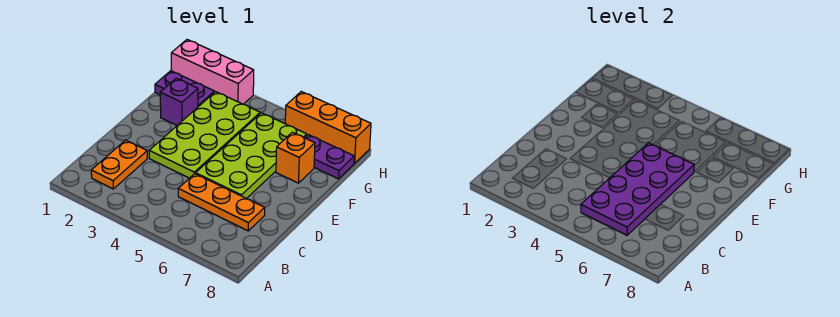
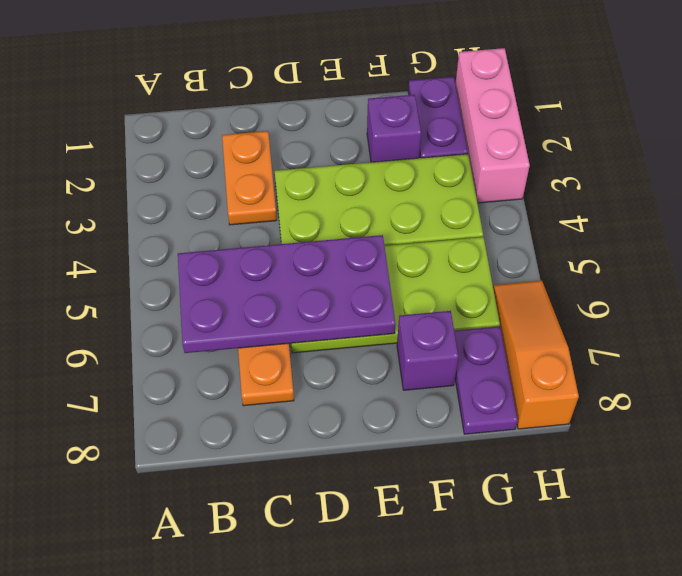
orange 1x2 plate [91,140,147,189] -> orange 1x2 plate turned to [222,131,277,225]
orange 1x1 brick [276,132,315,183] -> purple 1x1 brick [397,311,458,390]
orange 1x3 brick [285,92,371,163] -> orange 1x3 slope [493,281,579,429]

